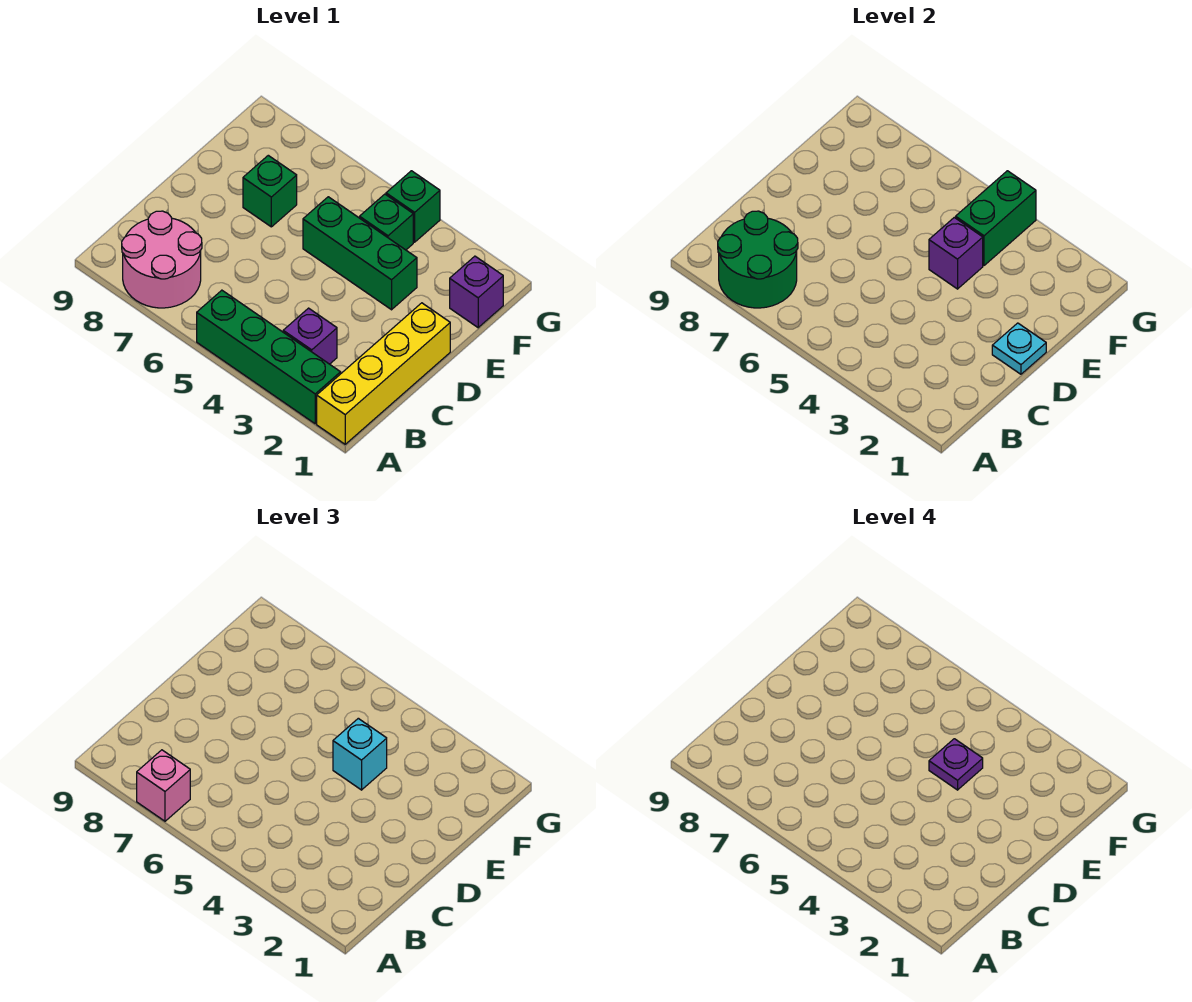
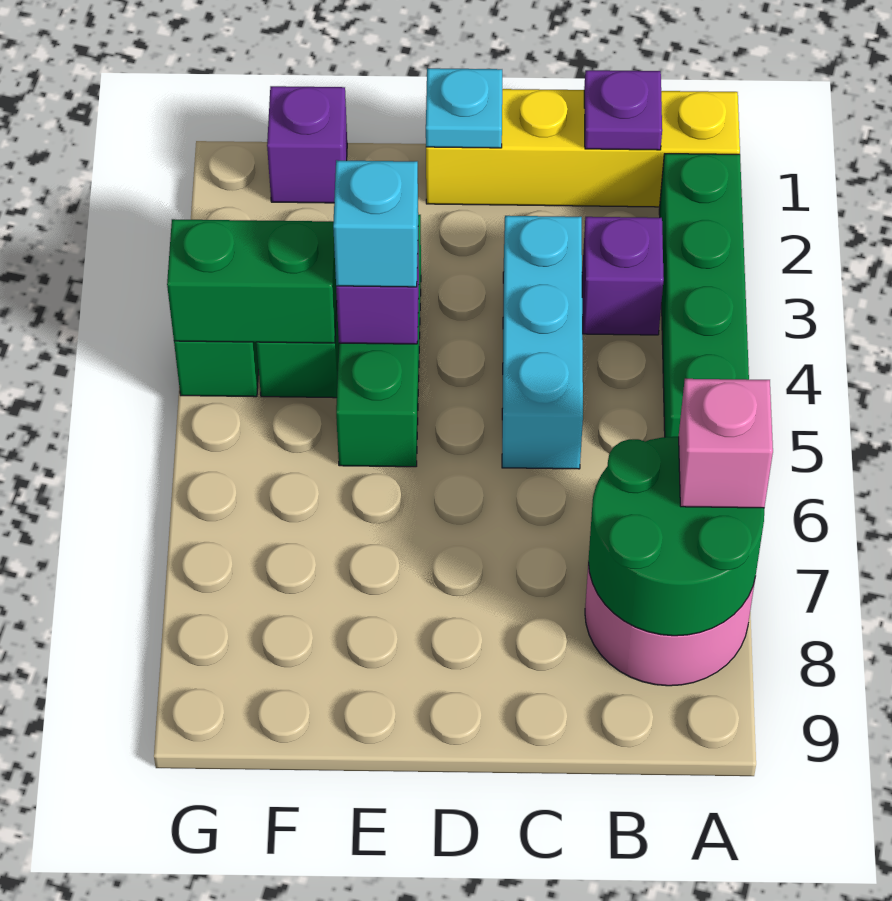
none -> cyan 1x3 brick [502,216,583,469]
purple 1x1 plate [929,739,983,790] -> purple 1x1 plate moved to [584,70,662,150]
green 1x1 brick [243,155,297,227] -> none

